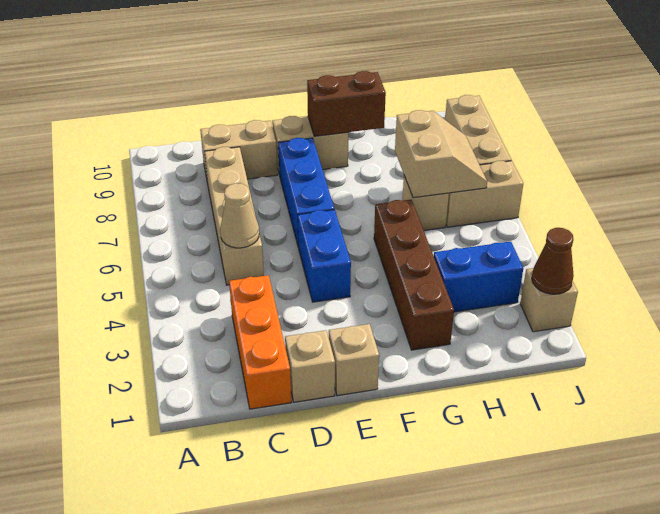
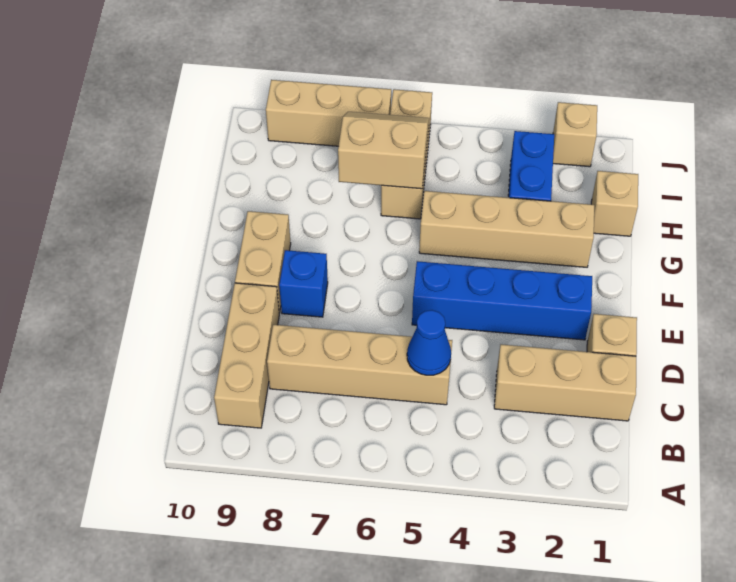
orange 1x3 brick [229,275,291,409] -> tan 1x3 brick [494,344,636,421]
tan 1x1 cone [220,183,259,248] -> blue 1x1 cone [407,310,451,375]
tan 1x2 brick [200,120,278,183] -> tan 1x3 brick [214,283,279,428]
tan 1x1 brick [329,324,379,396] -> tan 1x1 brick moved to [591,171,638,236]
blue 1x2 brick [298,210,351,302] -> blue 1x4 brick [412,261,592,340]
blue 1x3 brick [278,138,334,245] -> blue 1x1 brick [279,250,328,317]
brown 1x2 brick [307,71,386,136] -> none
brown 1x4 brick [374,200,454,350] -> tan 1x4 brick [419,191,594,267]
brown 1x1 cone [532,228,574,294] -> none

